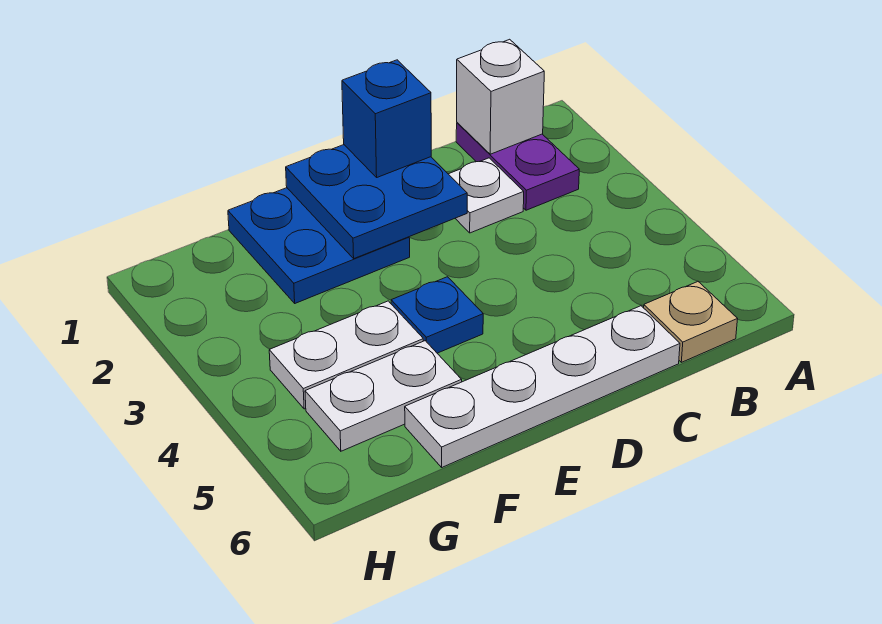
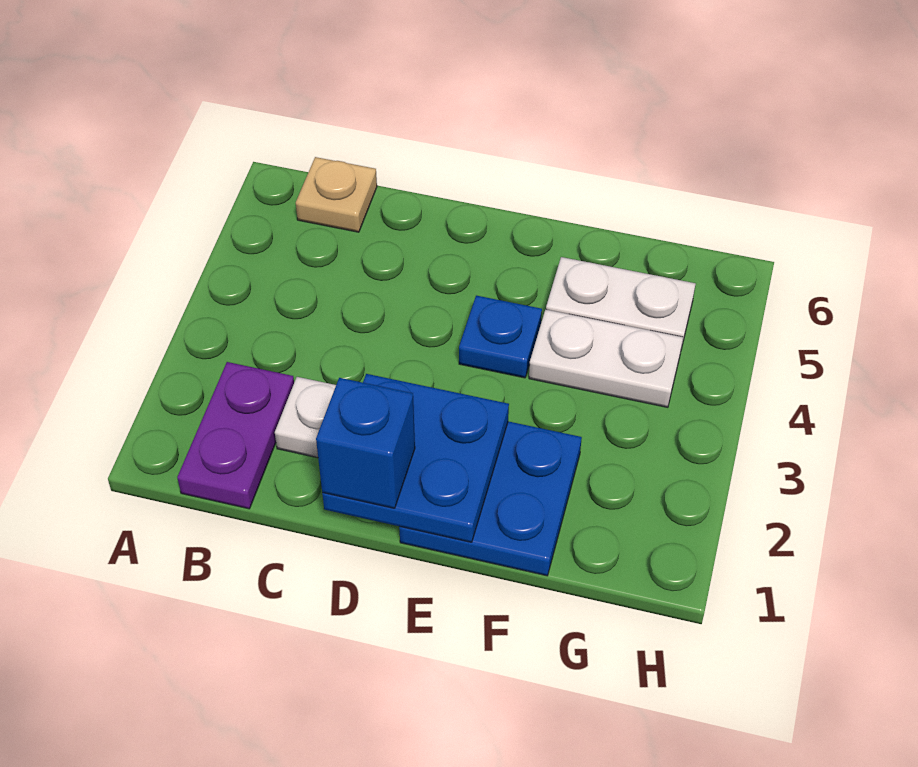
white 1x1 brick [457,39,544,154] -> none
white 1x4 plate [405,306,680,467] -> none

